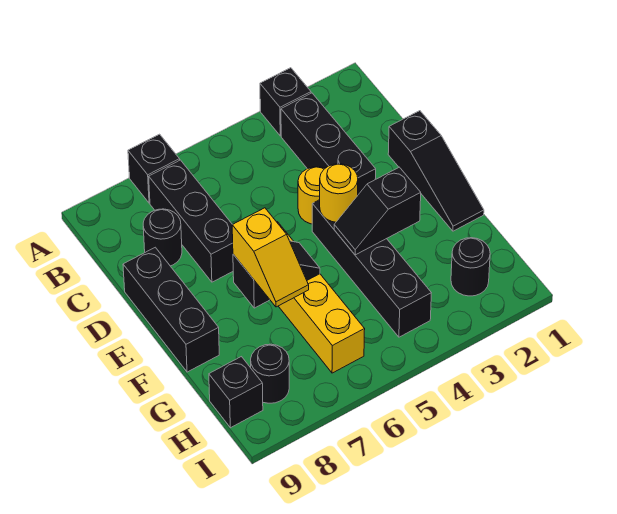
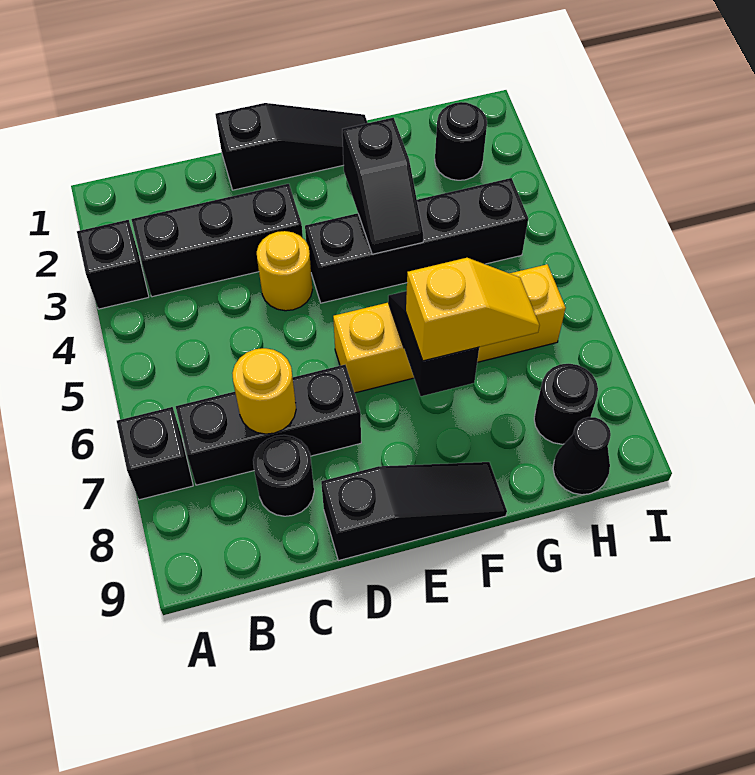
black 1x3 brick [123,247,219,372] -> black 1x3 slope [321,462,507,561]
yellow 1x1 round brick [320,164,358,222] -> yellow 1x1 round brick moved to [232,348,296,434]
black 1x1 brick [209,357,263,428] -> black 1x1 cone [553,417,611,495]

